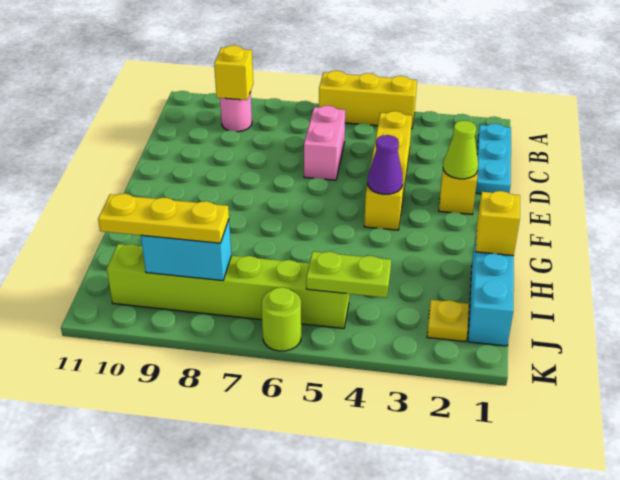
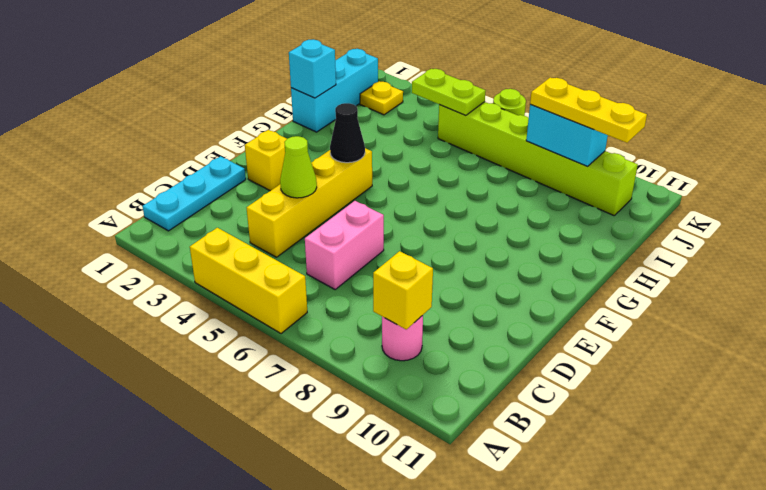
lime 1x1 cone [443,121,478,179] -> lime 1x1 cone moved to [280,136,317,198]
purple 1x1 cone [368,135,403,194] -> black 1x1 cone [330,103,365,163]
yellow 1x1 brick [476,191,520,256] -> cyan 1x1 brick [289,39,336,98]

